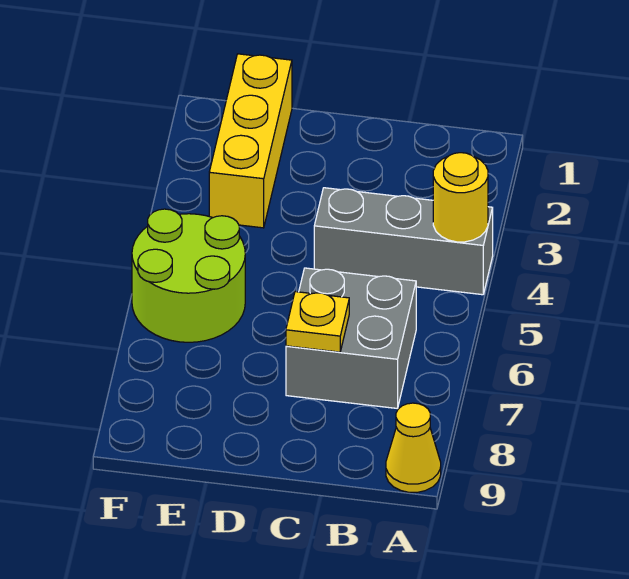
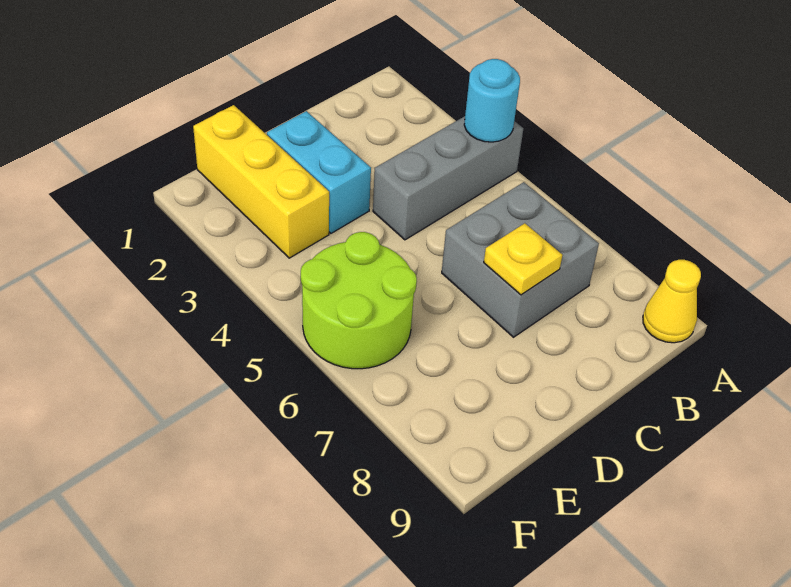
yellow 1x1 round brick [433,153,488,242] -> cyan 1x1 round brick [464,59,520,142]
none -> cyan 1x2 brick [267,111,371,233]

